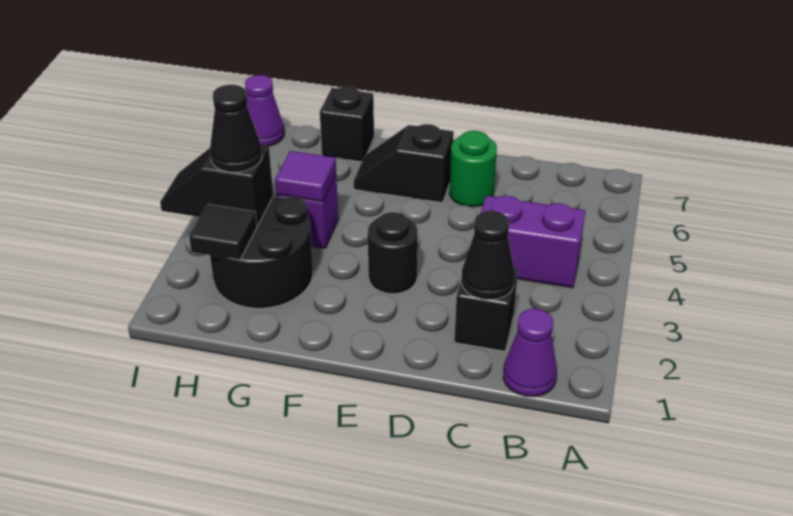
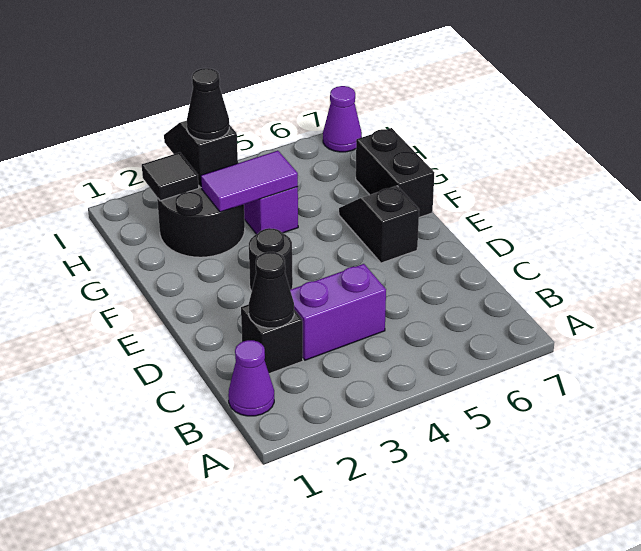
purple 1x2 brick [481,196,585,288] -> purple 1x2 brick turned to [290,264,386,360]
green 1x1 round brick [449,131,497,207] -> none
purple 1x1 tile [275,151,336,202] -> purple 1x2 tile [201,151,298,212]
black 1x1 brick [320,86,374,162] -> black 1x2 brick [356,128,435,217]

